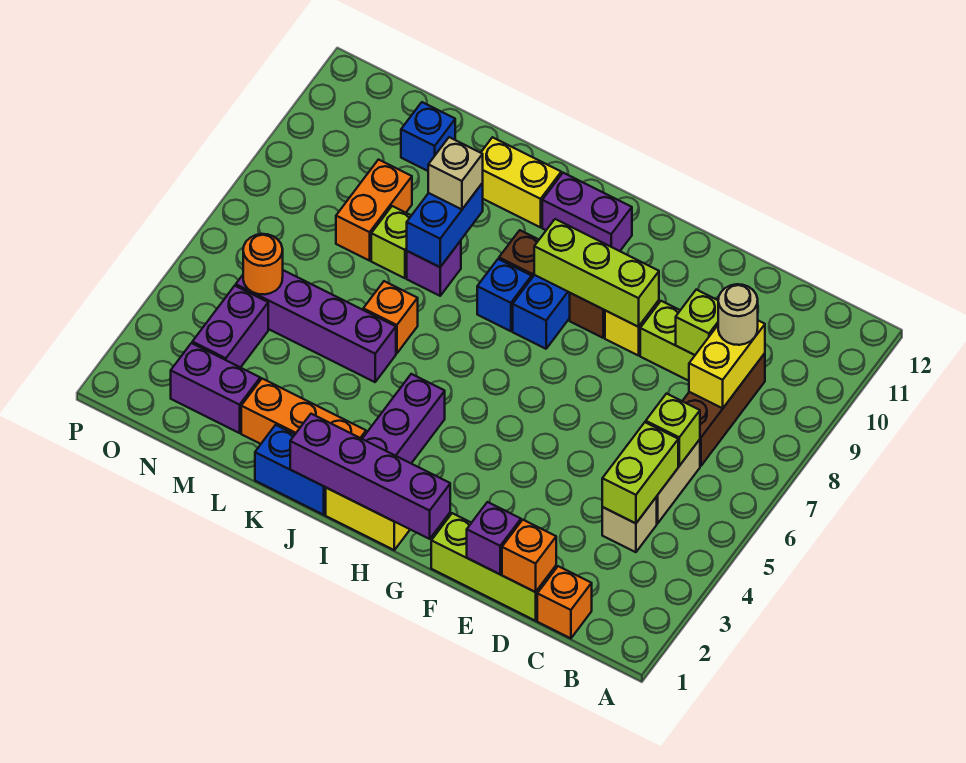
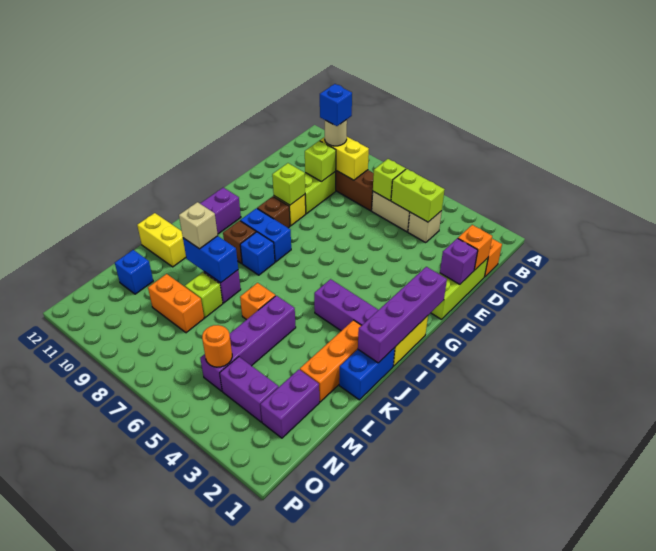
none -> blue 1x1 brick [320,84,352,126]
lime 1x3 brick [534,219,659,327] -> lime 1x1 brick [272,163,305,205]
yellow 1x2 brick [481,137,561,227] -> yellow 1x2 brick turned to [137,213,186,267]

